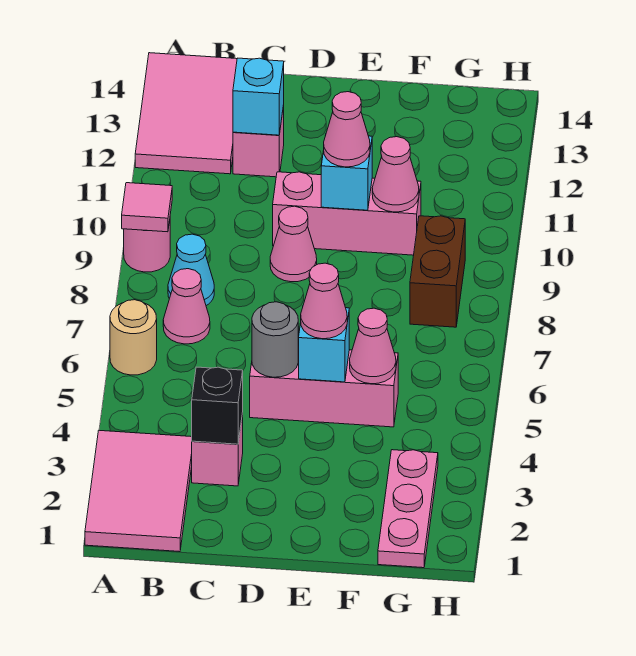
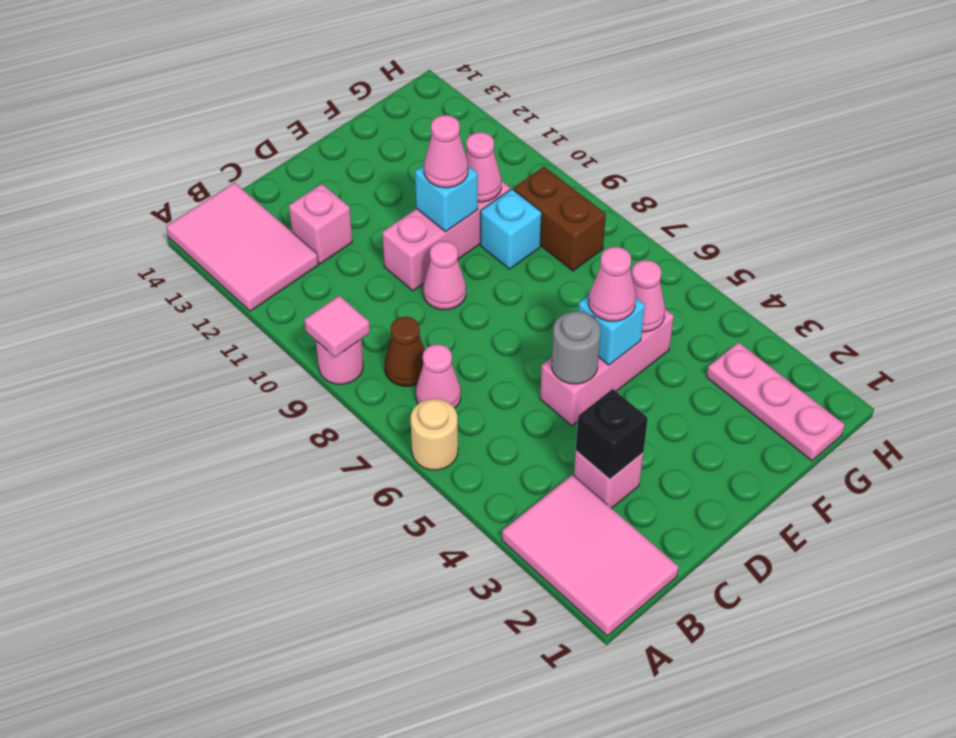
cyan 1x1 cone [168,234,214,306] -> brown 1x1 cone [385,317,425,386]
cyan 1x1 brick [233,58,284,135] -> cyan 1x1 brick moved to [481,189,542,269]

